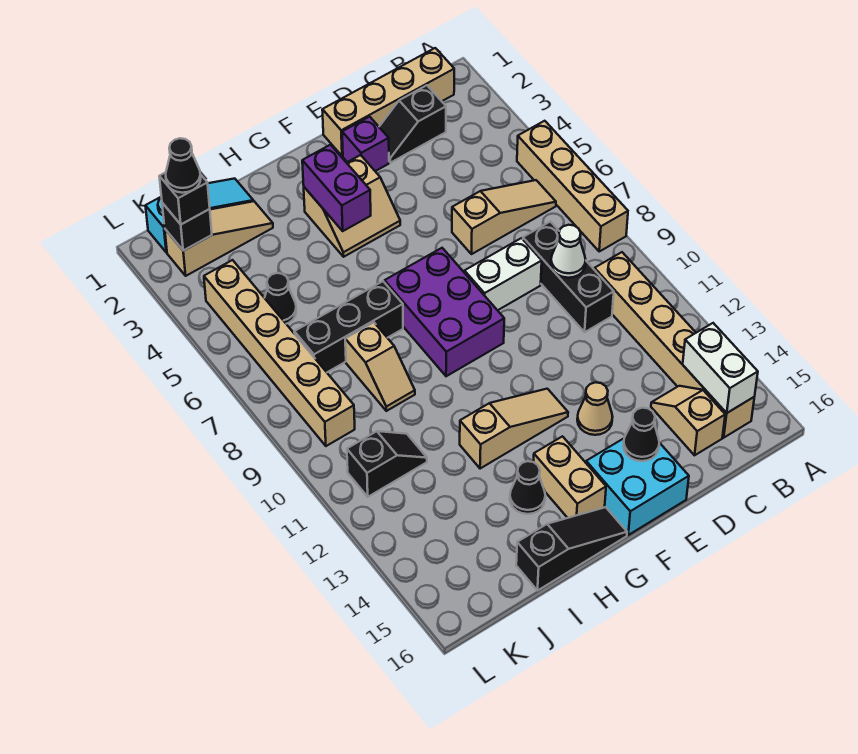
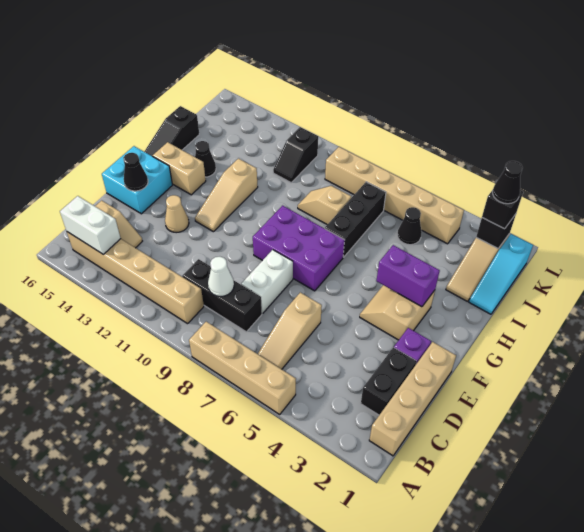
black 1x2 slope [379,85,446,163] -> black 1x2 brick [361,347,417,415]

